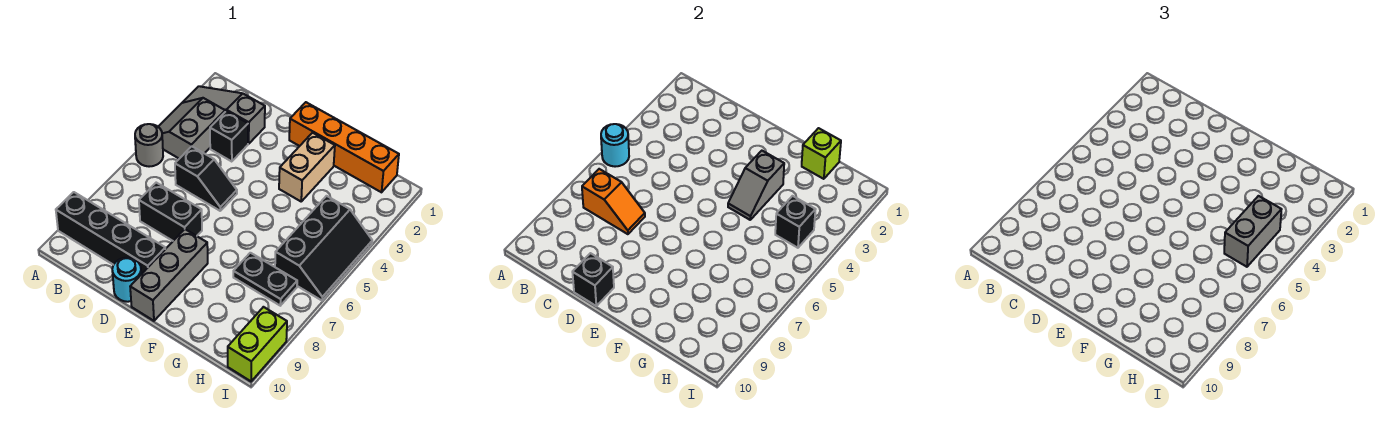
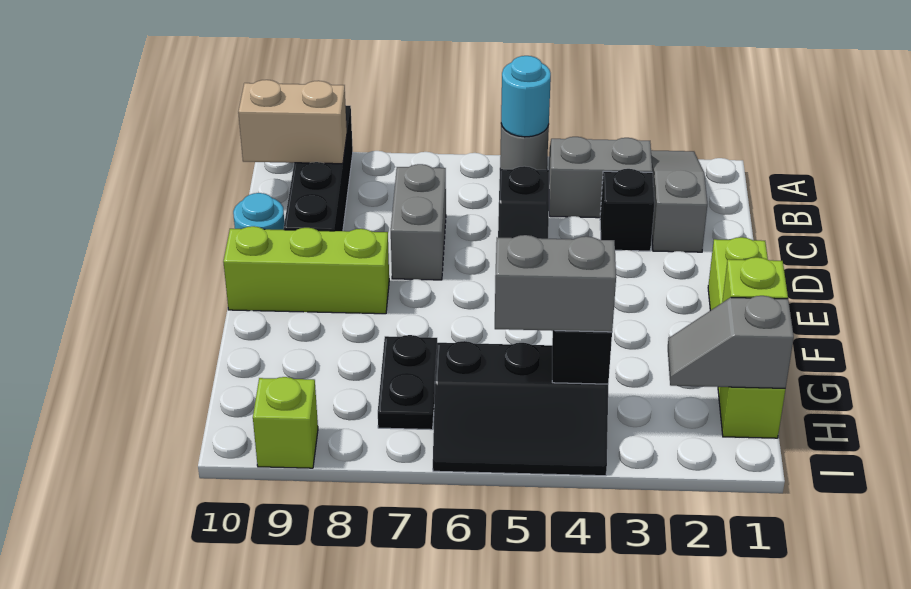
orange 1x2 slope [582,169,645,234] -> none
black 1x2 brick [139,183,202,241] -> grey 1x2 brick [391,164,446,280]
black 1x1 brick [572,253,614,306] -> none
orange 1x4 brick [289,102,399,192] -> lime 1x4 brick [708,237,785,438]
grey 1x3 brick [130,229,208,321] -> lime 1x3 brick [223,226,389,314]
tan 1x2 brick [279,133,335,201] -> tan 1x2 brick moved to [238,80,347,164]
grey 1x2 slope [728,151,784,220] -> grey 1x2 slope moved to [668,296,794,388]
lime 1x2 brick [228,307,287,381] -> lime 1x1 brick [253,377,318,468]

